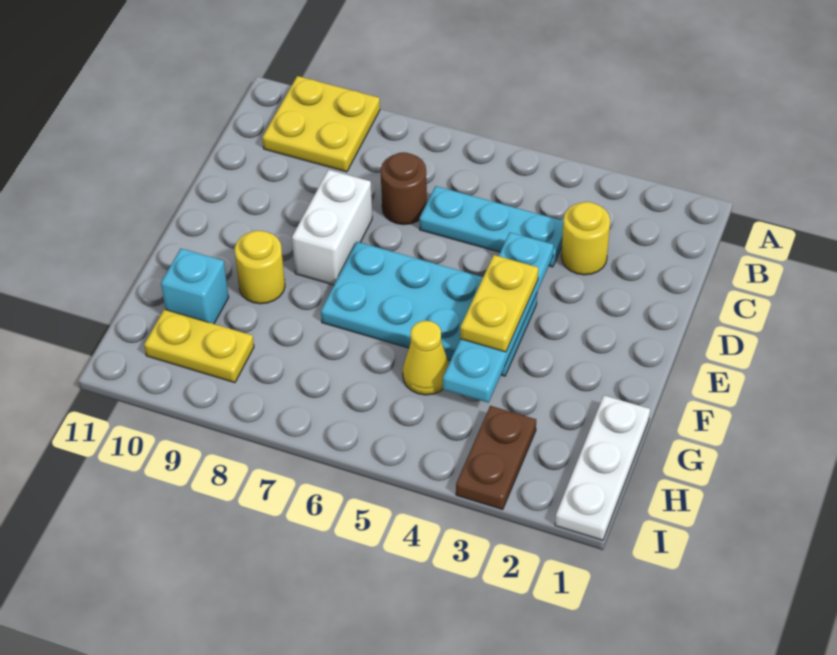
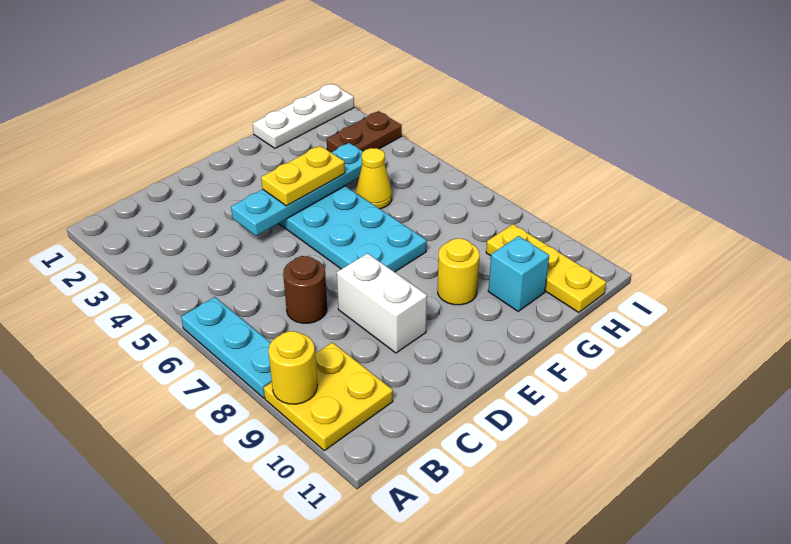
yellow 1x1 round brick [561,202,610,275] -> yellow 1x1 round brick moved to [268,331,317,404]
cyan 1x3 plate [419,186,563,267] -> cyan 1x3 plate moved to [181,297,272,398]
white 1x2 brick [292,170,372,285] -> white 1x2 brick turned to [337,253,427,353]
yellow 1x2 plate [144,309,254,383] -> yellow 1x3 plate [486,224,606,313]

